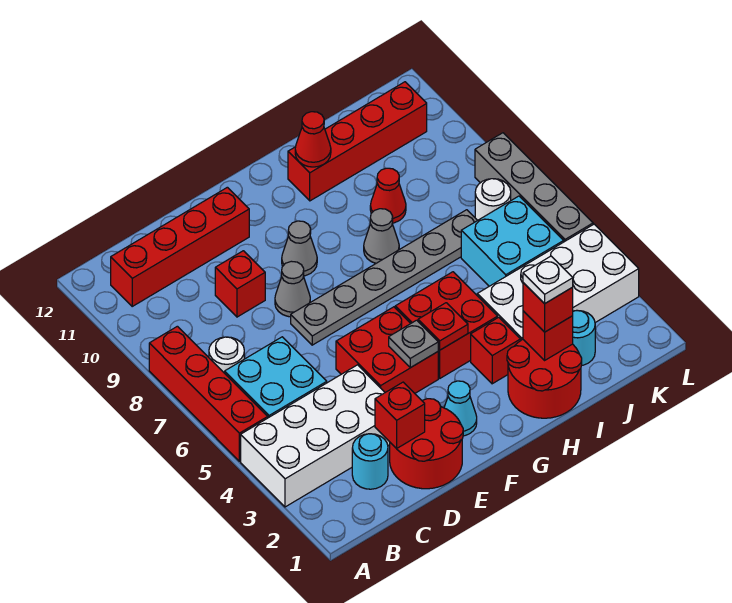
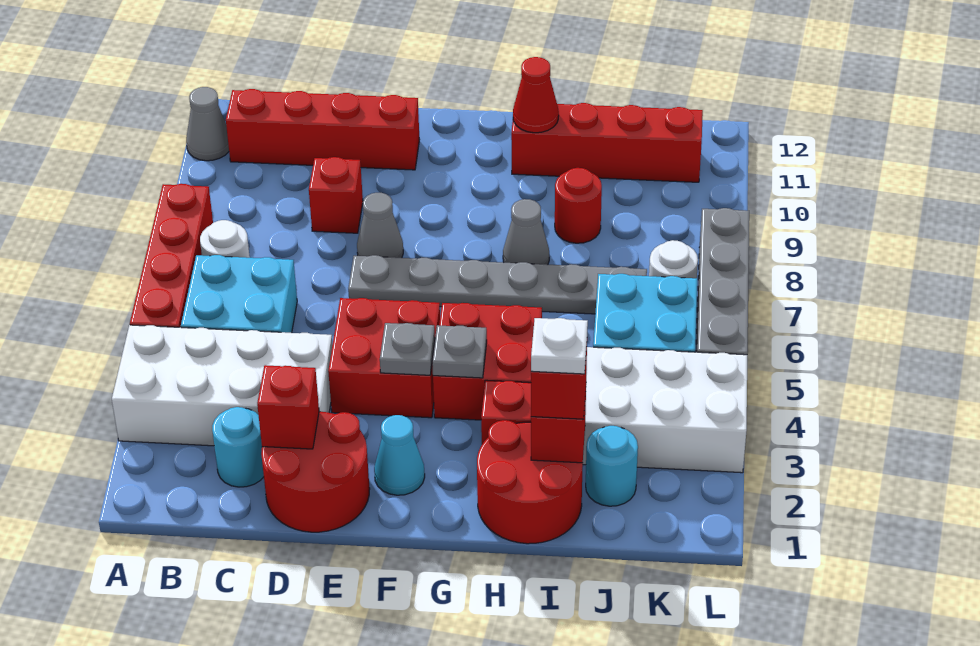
grey 1x1 cone [282,221,317,276] -> grey 1x1 cone moved to [186,87,229,161]
red 1x1 plate [418,303,468,350] -> grey 1x1 plate [432,325,487,378]
red 1x1 cone [370,168,406,223] -> red 1x1 round brick [555,168,602,243]

